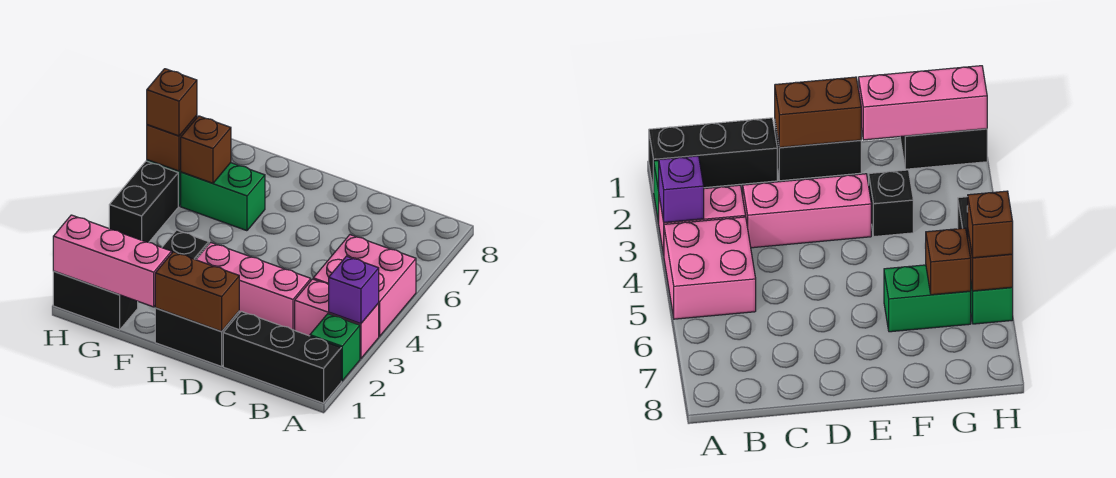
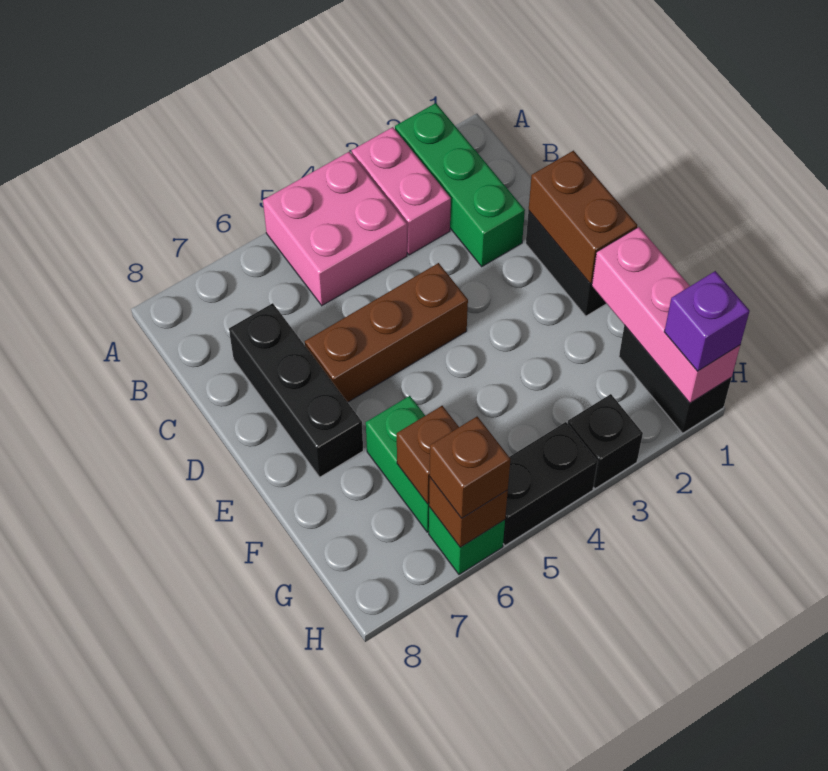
black 1x3 brick [223,311,341,403] -> black 1x3 brick moved to [229,303,363,477]
green 1x1 brick [310,314,360,381] -> green 1x3 brick [395,103,525,267]
purple 1x1 brick [329,256,379,324] -> purple 1x1 brick moved to [664,271,750,371]
pink 1x3 brick [196,242,311,330] -> none
none -> brown 1x3 brick [305,263,468,402]
black 1x1 brick [162,230,209,260] -> black 1x1 brick moved to [568,394,643,489]

